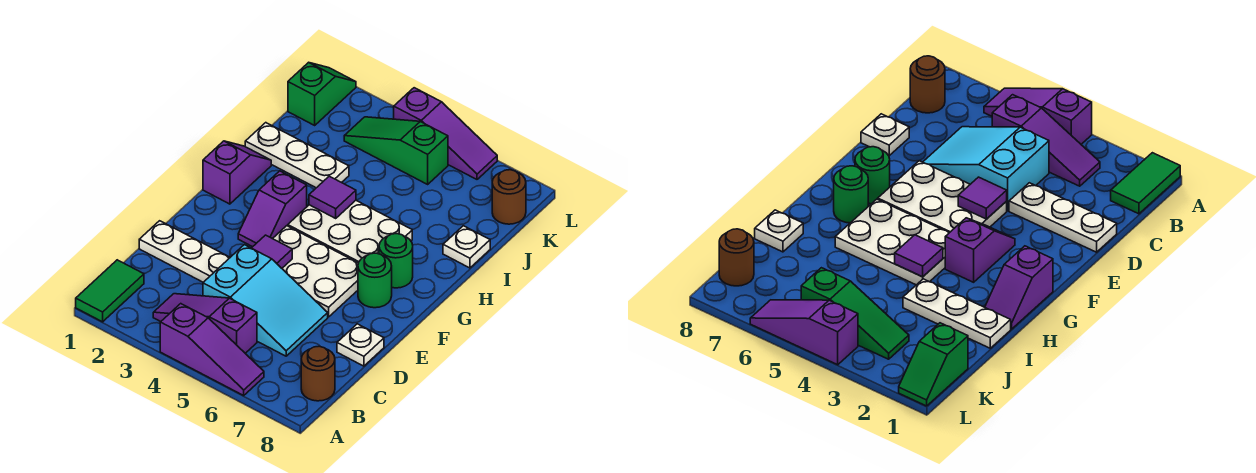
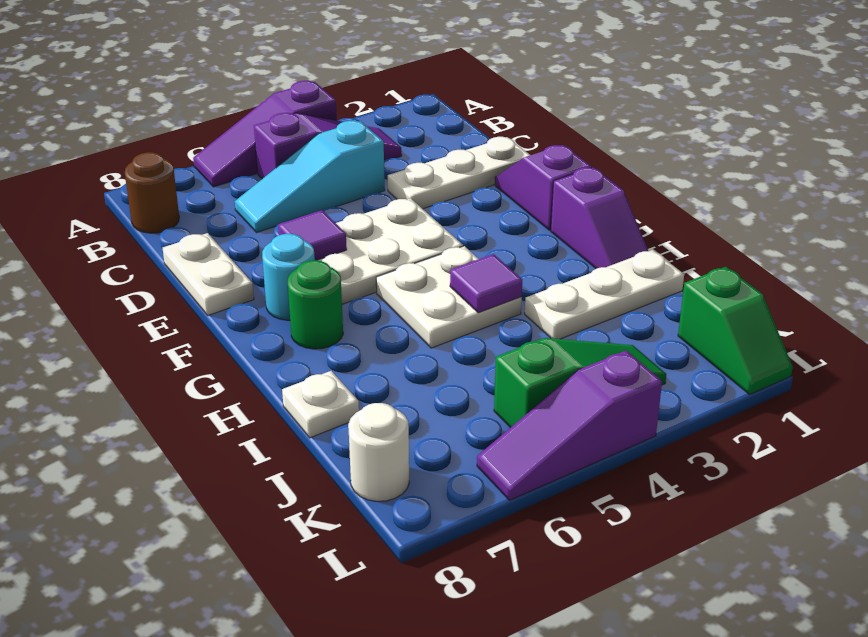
green 1x2 tile [76,260,144,322] -> none
cyan 2x3 slope [203,245,328,356] -> cyan 1x3 slope [235,121,385,233]
white 1x1 plate [337,324,384,366] -> white 1x2 plate [163,233,254,315]
purple 1x1 tile [252,235,292,268] -> purple 1x1 tile moved to [278,210,347,260]
purple 1x2 slope [238,171,307,247] -> purple 1x2 slope moved to [495,145,592,230]
green 1x1 round brick [358,253,392,308] -> cyan 1x1 round brick [262,234,315,320]
white 2x3 plate [288,200,412,263] -> white 2x2 plate [376,246,522,348]
brown 1x1 round brick [492,170,526,224] -> white 1x1 round brick [348,403,409,501]

